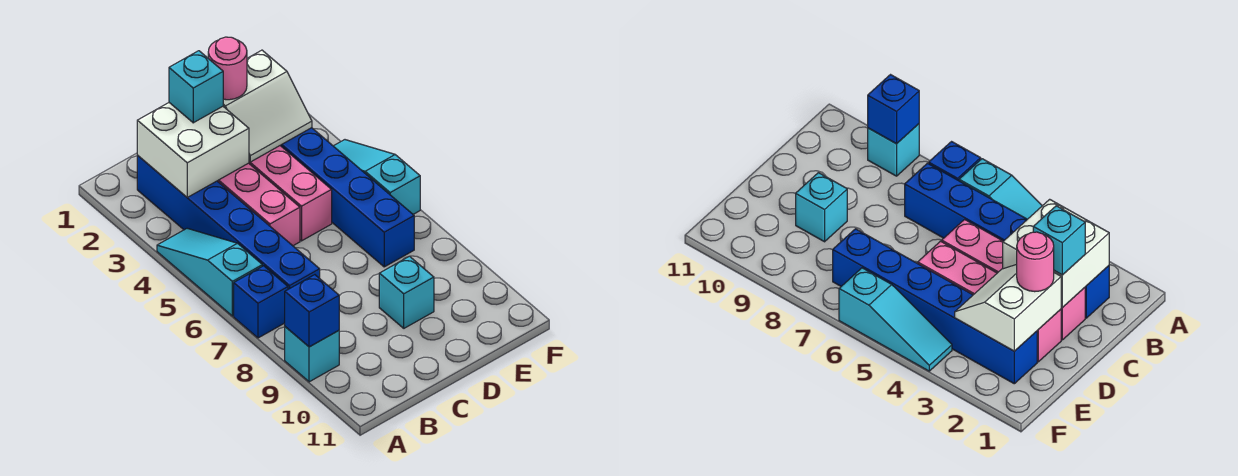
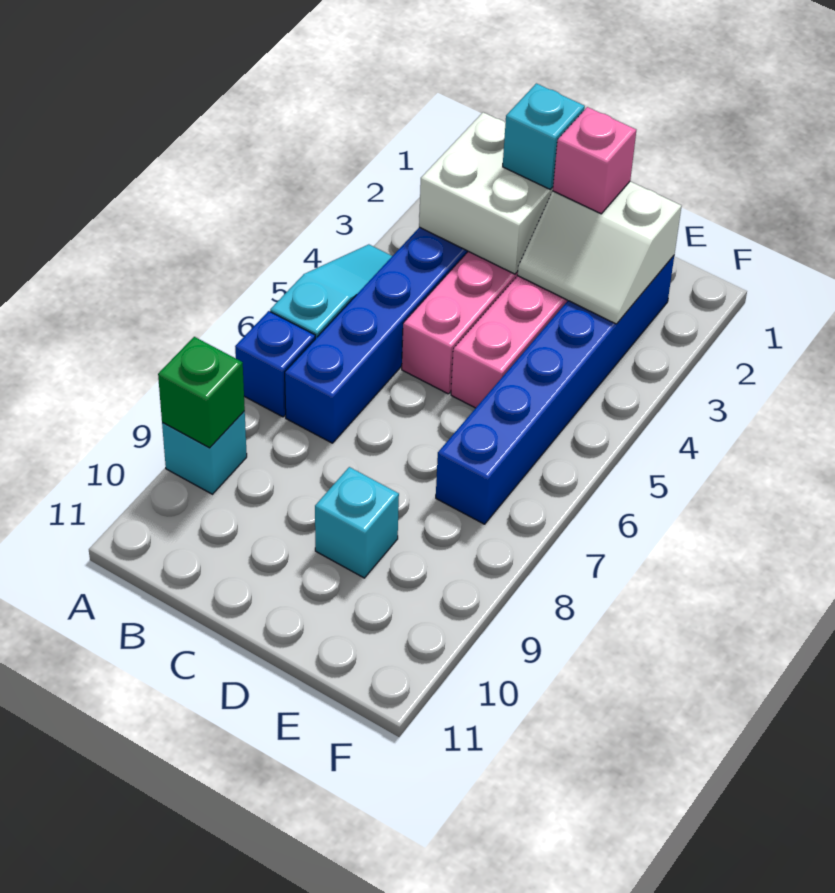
blue 1x1 brick [285,275,339,347] -> green 1x1 brick [158,337,245,448]
pink 1x1 round brick [208,37,247,100] -> pink 1x1 brick [553,107,636,214]
cyan 1x3 slope [334,140,420,214] -> none

